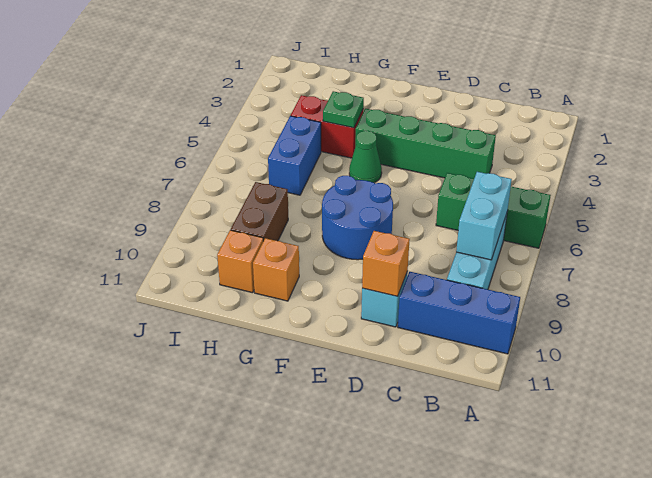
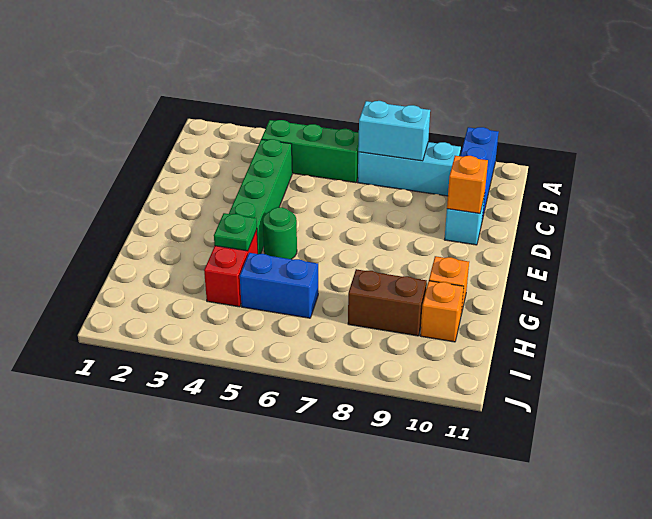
green 1x3 brick [436,173,551,248] -> green 1x3 brick turned to [261,120,359,183]
blue 2x2 round brick [322,176,393,260] -> none
green 1x1 cone [349,131,382,183] -> green 1x1 round brick [263,207,297,259]

